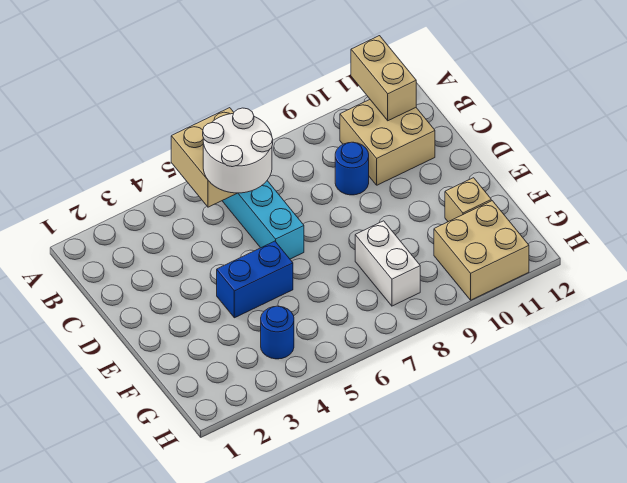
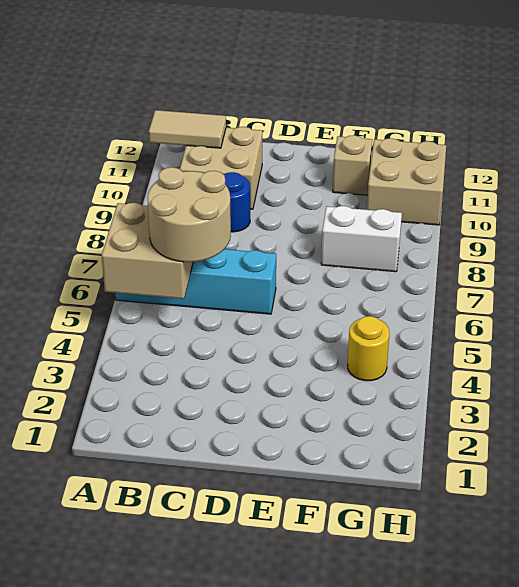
tan 1x2 brick [351,36,416,121] -> tan 1x2 tile [149,110,226,148]
white 2x2 round brick [203,108,273,193] -> tan 2x2 round brick [147,167,231,262]
blue 1x2 brick [217,241,293,318] -> none
blue 1x1 round brick [261,306,294,359] -> yellow 1x1 round brick [347,316,389,381]

